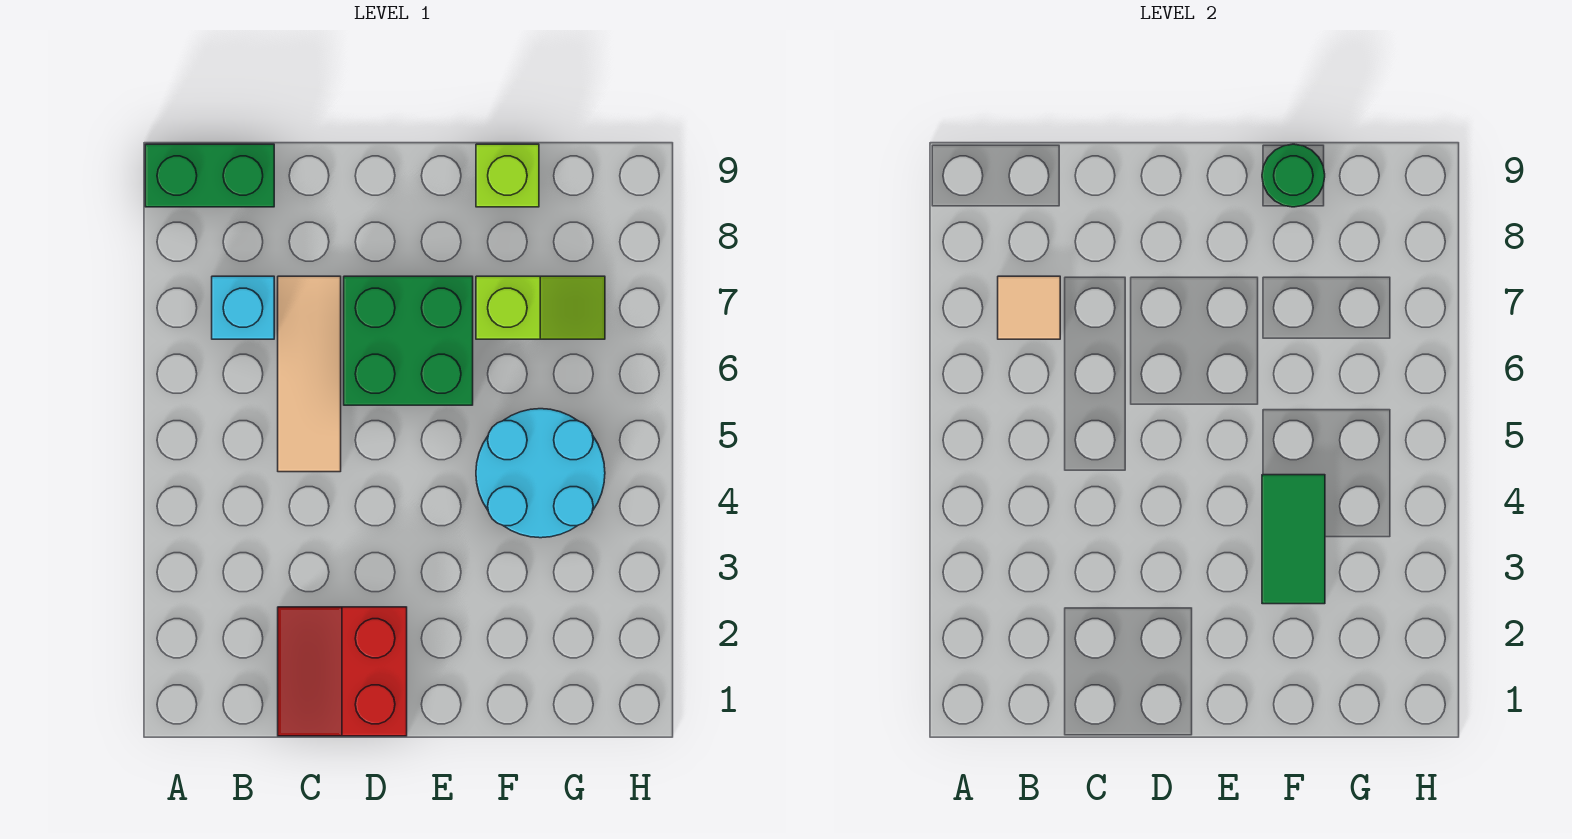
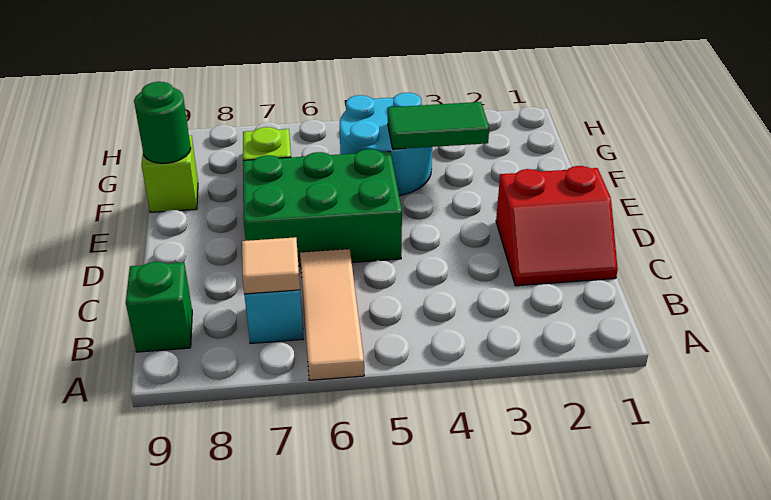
green 1x2 brick [145,144,274,207] -> green 1x1 brick [126,262,192,352]
tan 1x3 tile [278,276,341,472] -> tan 1x3 tile turned to [300,249,364,380]
green 2x2 brick [344,276,473,405] -> green 2x3 brick [243,149,402,266]

